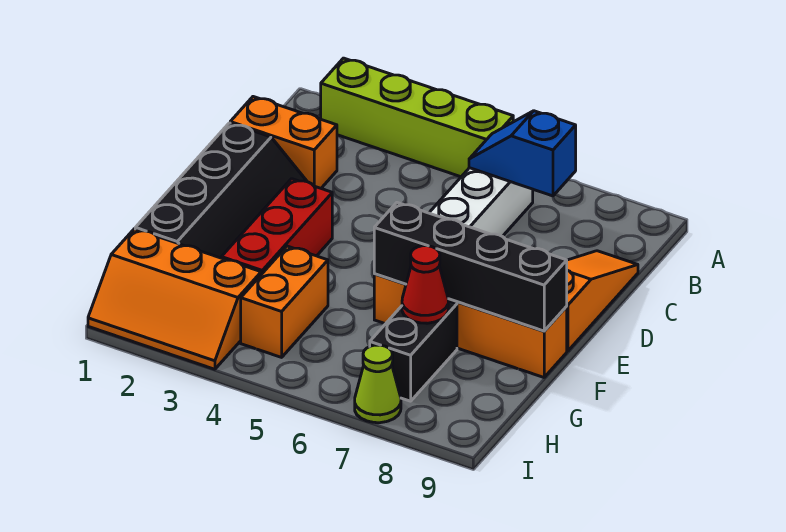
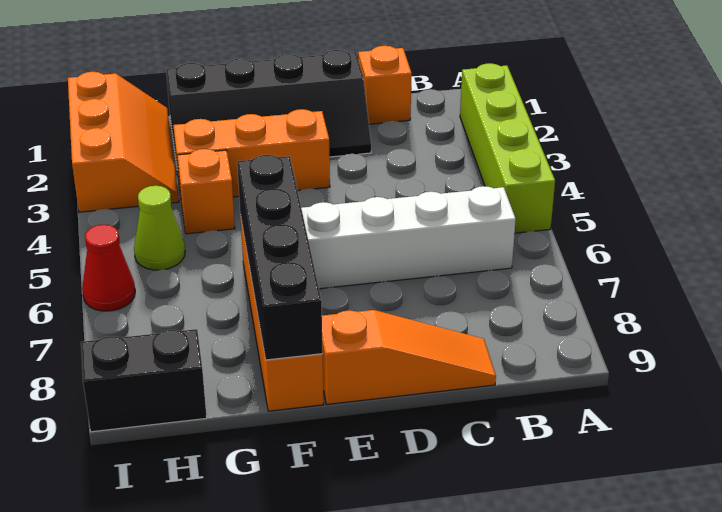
blue 1x2 slope [469,111,576,196] -> none
orange 1x2 brick [230,97,337,188] -> orange 1x1 brick [358,46,412,124]
red 1x3 brick [221,179,332,274] -> orange 1x3 brick [173,109,330,197]
orange 1x2 brick [241,246,328,357] -> orange 1x1 brick [177,149,235,234]
black 1x2 brick [370,301,457,401] -> black 1x2 brick moved to [81,329,207,432]
red 1x1 cone [402,246,448,323] -> red 1x1 cone moved to [82,225,135,311]
orange 2x3 slope [88,229,261,369] -> orange 2x3 slope turned to [68,72,179,212]
lime 1x1 cone [355,345,401,423] -> lime 1x1 cone moved to [134,186,185,270]

